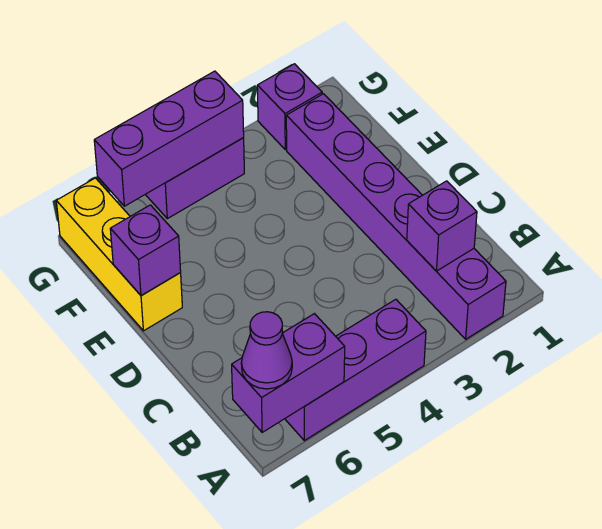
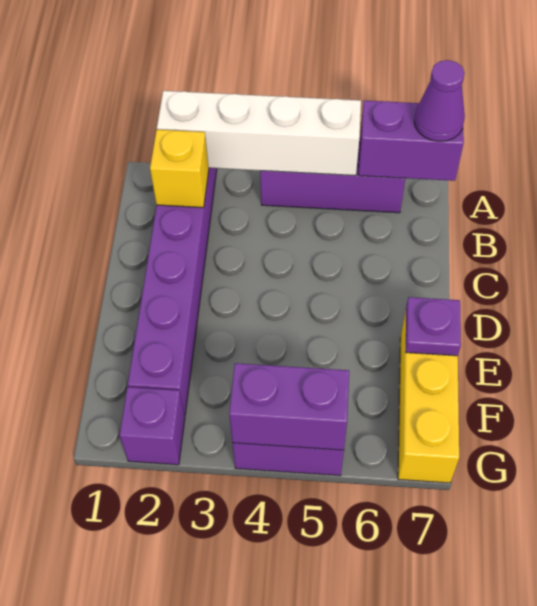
none -> white 1x4 brick [157,91,361,176]
purple 1x1 brick [407,181,477,271] -> yellow 1x1 brick [150,130,209,208]
purple 1x1 brick [110,205,181,295] -> purple 1x1 plate [406,297,461,356]
purple 1x3 brick [94,71,244,206] -> purple 1x2 brick [229,363,349,450]

